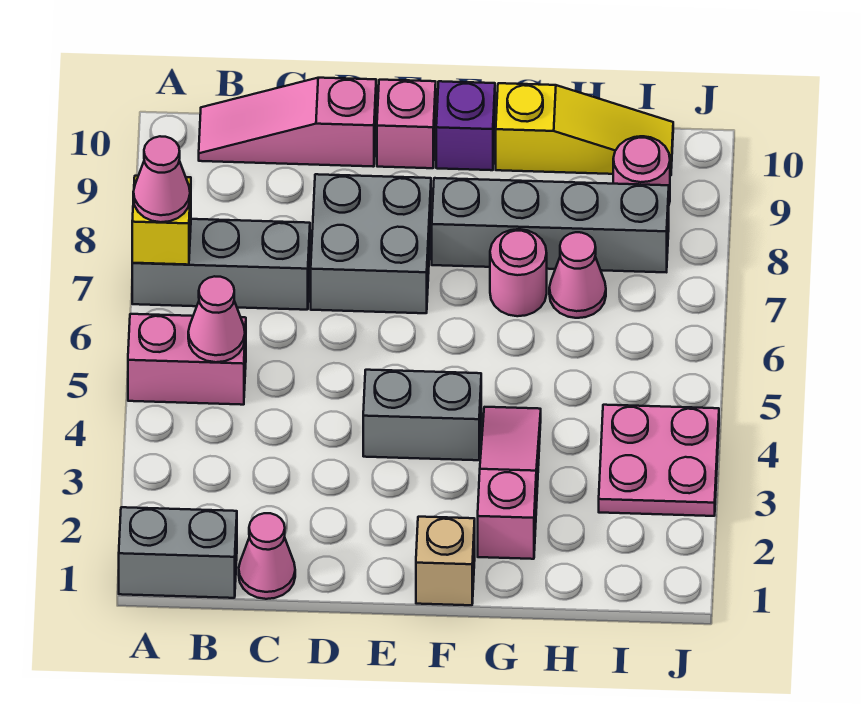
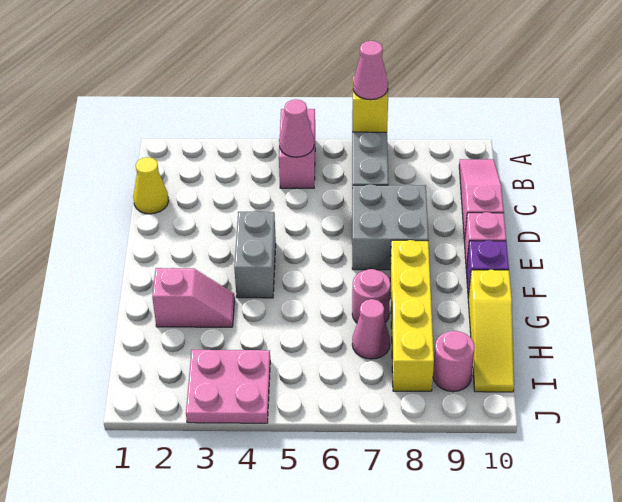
grey 1x2 brick [119,507,237,598] -> none
pink 1x1 cone [239,513,295,599] -> yellow 1x1 cone [133,157,169,214]
tan 1x1 brick [416,517,475,605] -> none
grey 1x4 brick [432,178,669,272] -> yellow 1x4 brick [390,240,434,391]
pink 1x3 slope [478,407,541,559] -> pink 1x2 slope [152,268,235,327]

